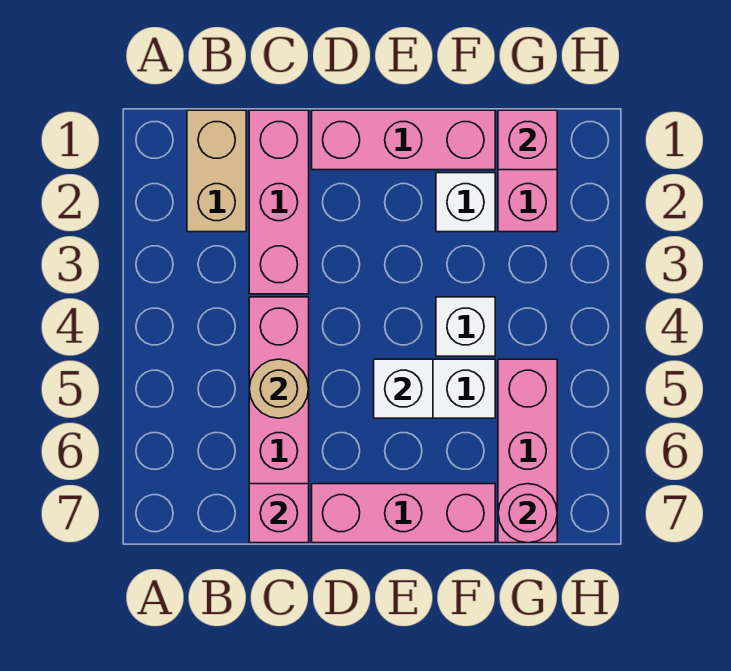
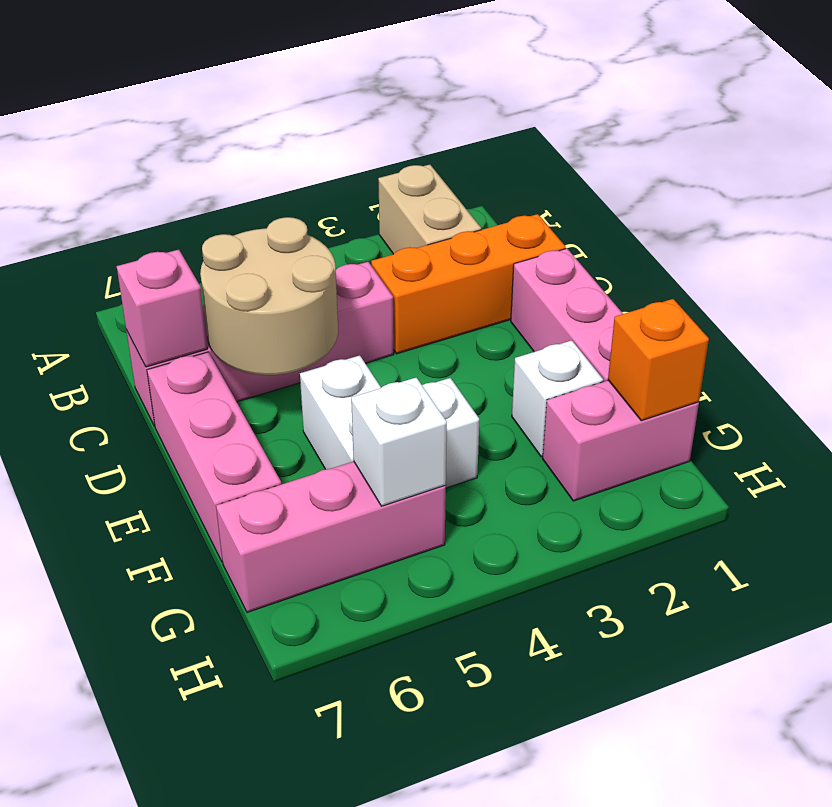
tan 1x2 brick [187,110,246,232] -> tan 1x2 brick turned to [378,165,481,254]
pink 1x3 brick [249,110,309,294] -> orange 1x3 brick [371,214,566,354]
tan 1x1 round brick [249,359,309,418] -> tan 2x2 round brick [200,217,338,375]
white 1x1 brick [374,359,433,418] -> white 1x1 brick moved to [351,377,447,506]
pink 1x1 brick [498,110,557,170] -> orange 1x1 brick [608,299,709,421]
pink 1x1 round brick [498,484,557,543] -> none

